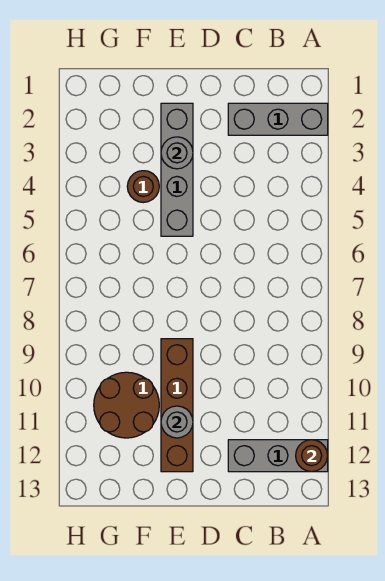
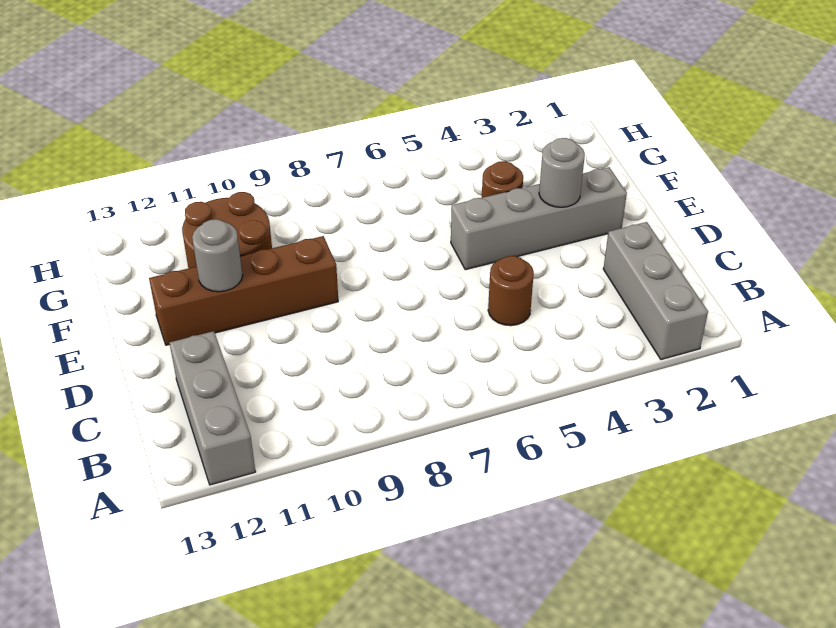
brown 1x1 round brick [296,440,328,472] -> brown 1x1 round brick moved to [488,256,534,326]

